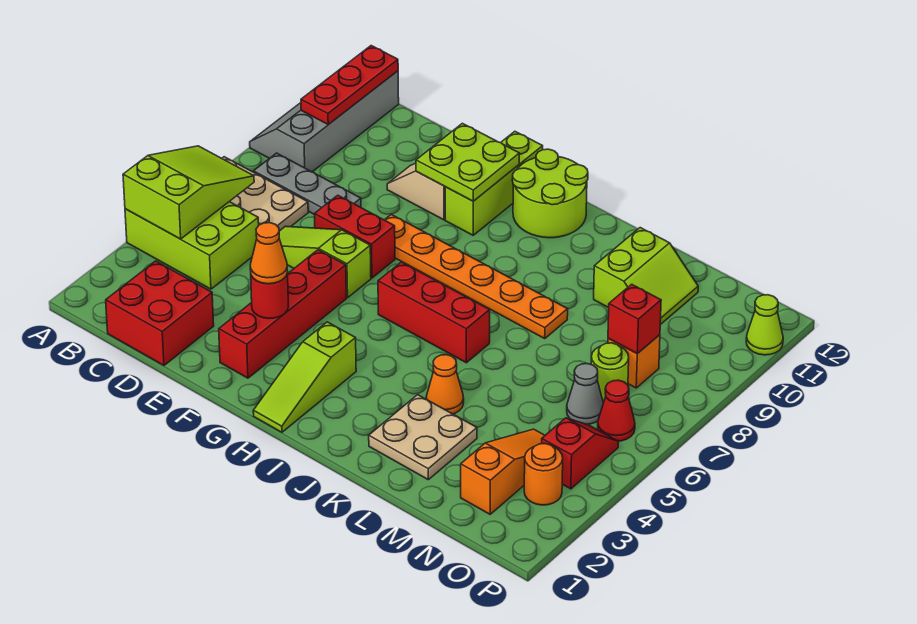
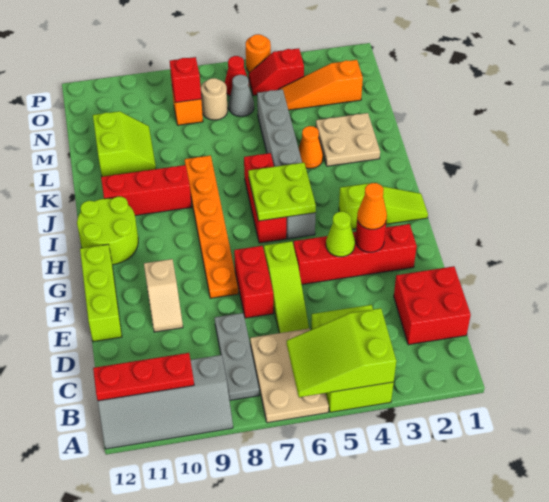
lime 2x2 plate [416,123,520,201] -> lime 2x2 plate moved to [248,163,316,221]
lime 1x3 brick [445,131,543,235] -> lime 1x3 brick turned to [80,244,122,342]
none -> grey 1x6 brick [257,89,316,239]
none -> red 1x3 brick [101,165,191,216]
lime 2x2 slope [594,228,698,325] -> lime 2x2 slope turned to [93,111,156,177]
lime 1x1 round brick [591,343,629,403] -> tan 1x1 round brick [201,78,228,120]
orange 1x1 round brick [524,444,563,505] -> orange 1x1 round brick moved to [246,34,271,73]
lime 1x1 cone [746,295,783,355] -> lime 1x1 cone moved to [326,212,355,257]

